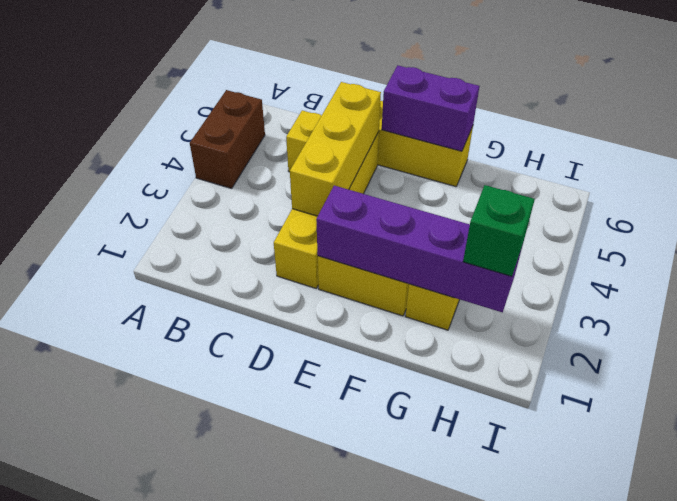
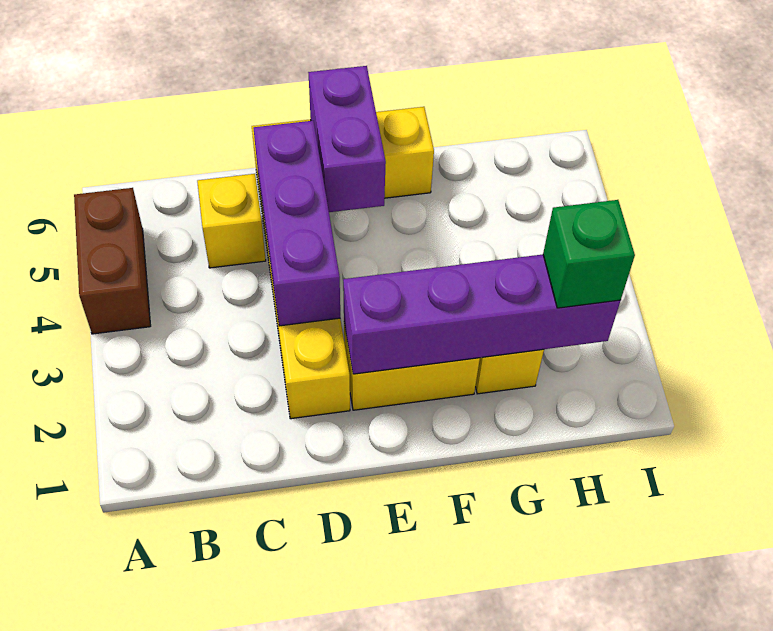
yellow 1x3 brick [290,82,381,216] -> purple 1x3 brick [253,121,340,326]
purple 1x2 brick [382,65,479,151] -> purple 1x2 brick turned to [308,66,386,212]

